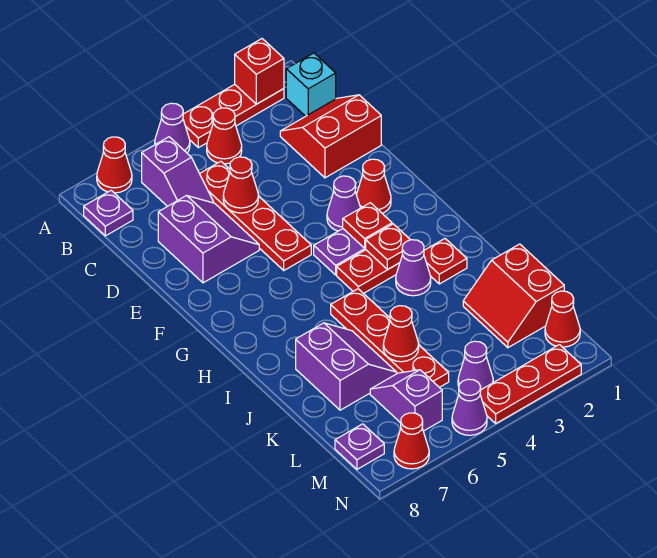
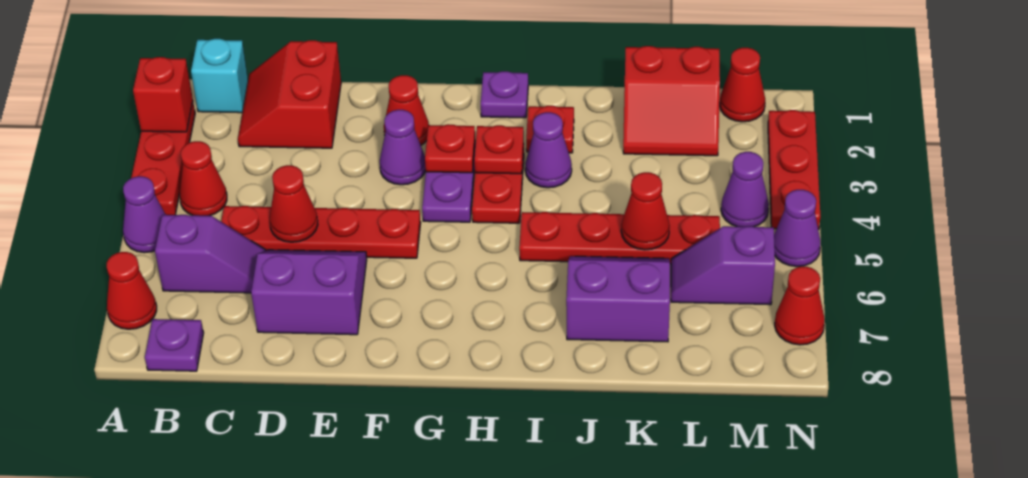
purple 1x1 plate [335,424,384,469] -> purple 1x1 plate moved to [481,71,528,118]

